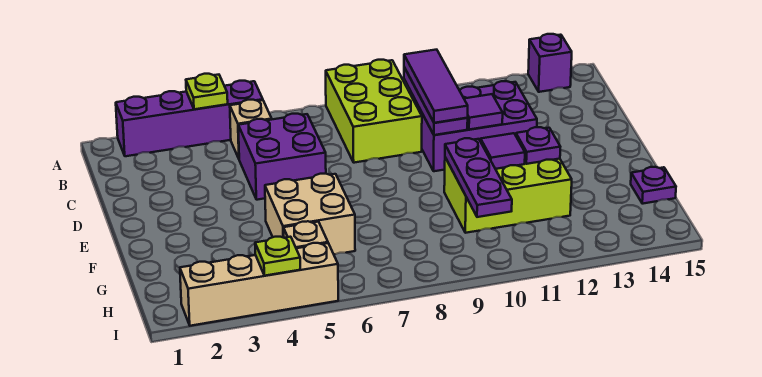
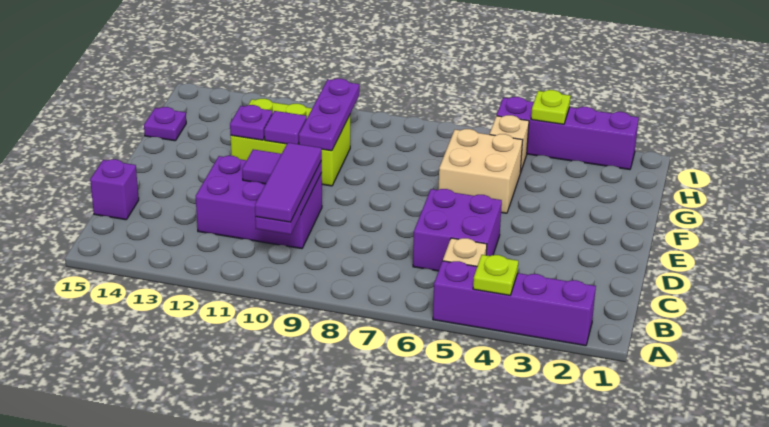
lime 2x3 brick [326,60,422,163] -> none
purple 1x1 brick [528,34,572,92] -> purple 1x1 brick moved to [90,159,139,220]
tan 1x4 brick [180,243,338,326] -> purple 1x4 brick [497,97,639,170]

